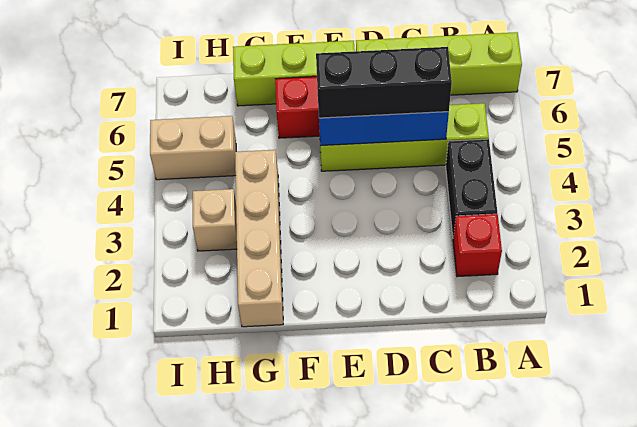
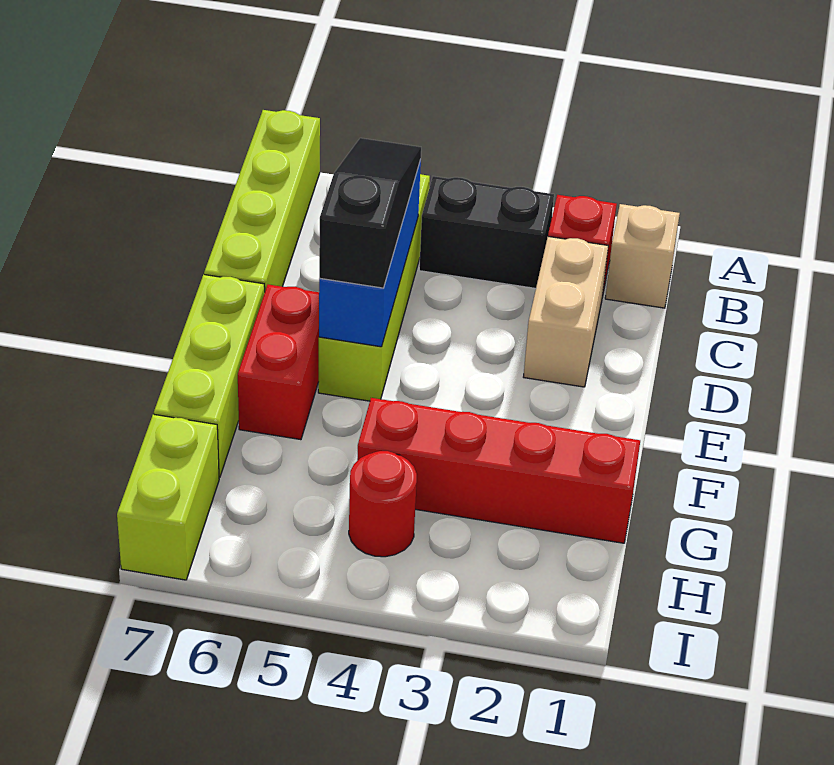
black 1x3 brick [316,47,452,118] -> black 1x3 slope [319,138,421,288]
tan 1x4 brick [235,150,283,327] -> red 1x4 brick [357,398,640,543]
tan 1x1 brick [193,189,237,251] -> tan 1x1 brick moved to [605,204,680,308]
none -> red 1x1 round brick [349,451,417,557]
tan 1x2 brick [150,116,236,180] -> tan 1x2 brick moved to [524,237,608,387]
none -> lime 1x2 brick [117,414,219,580]

